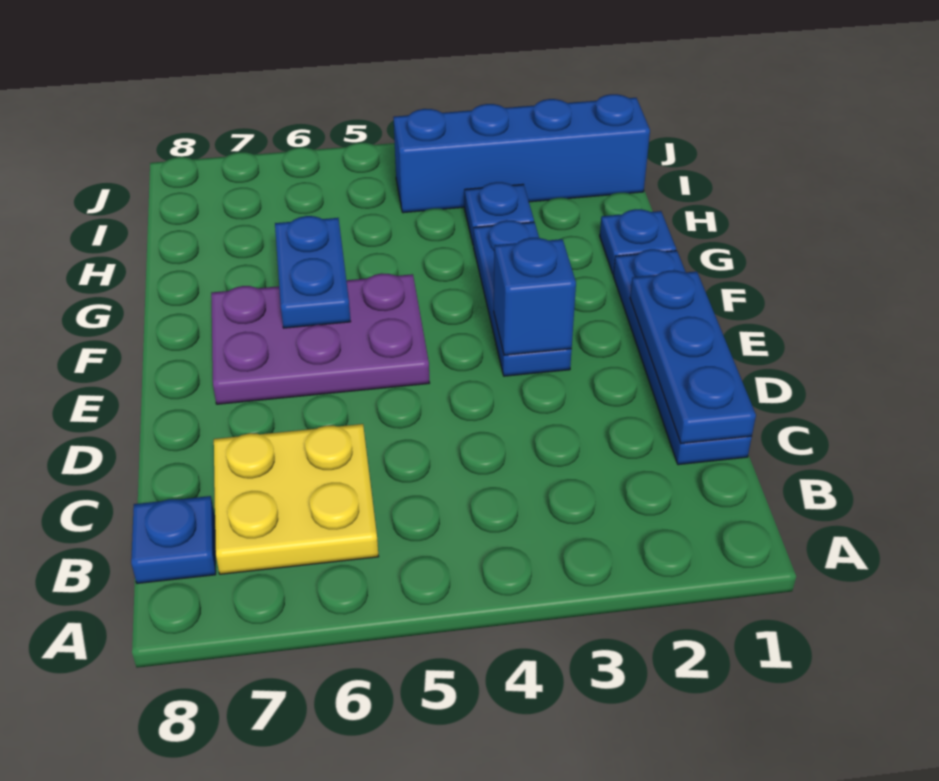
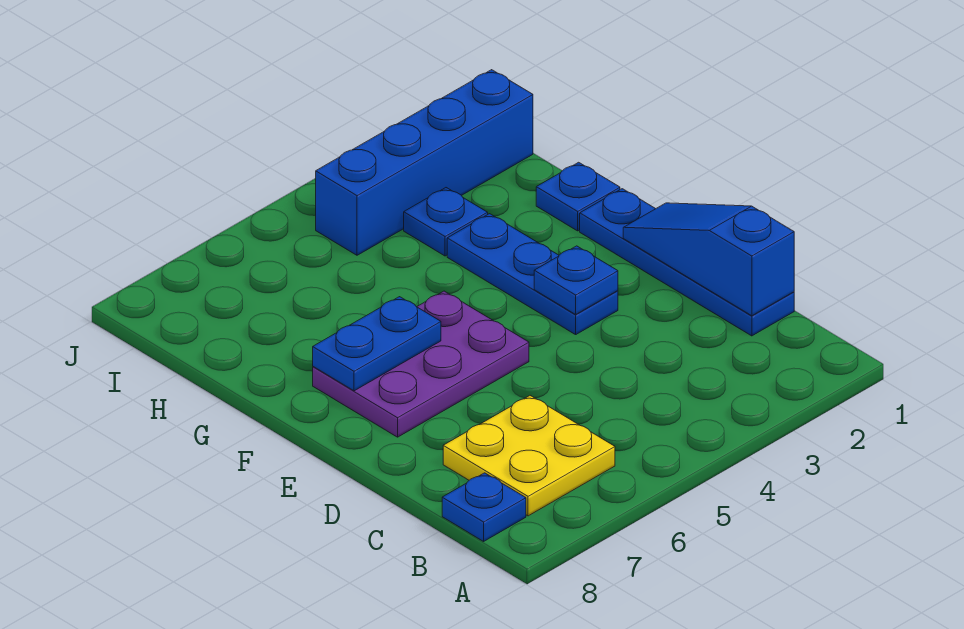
blue 1x3 plate [630,271,756,444] -> blue 1x3 slope [623,203,794,316]
blue 1x1 brick [494,238,576,355] -> blue 1x1 plate [534,246,618,314]
blue 1x2 plate [275,216,351,328] -> blue 1x2 plate turned to [313,297,441,391]

